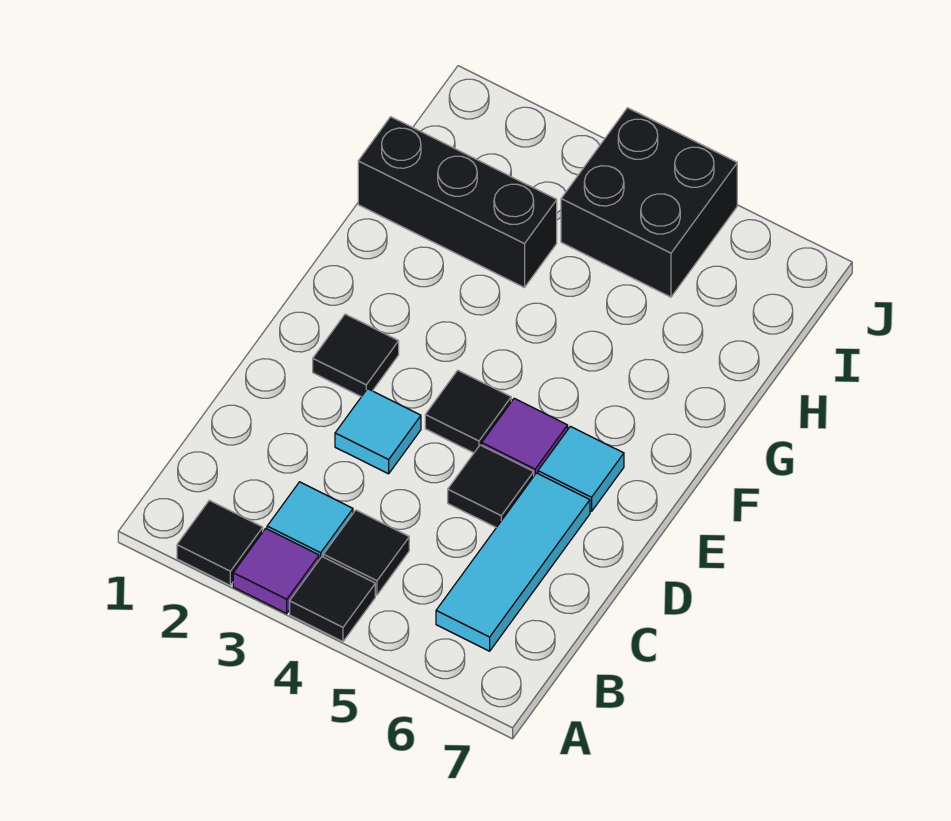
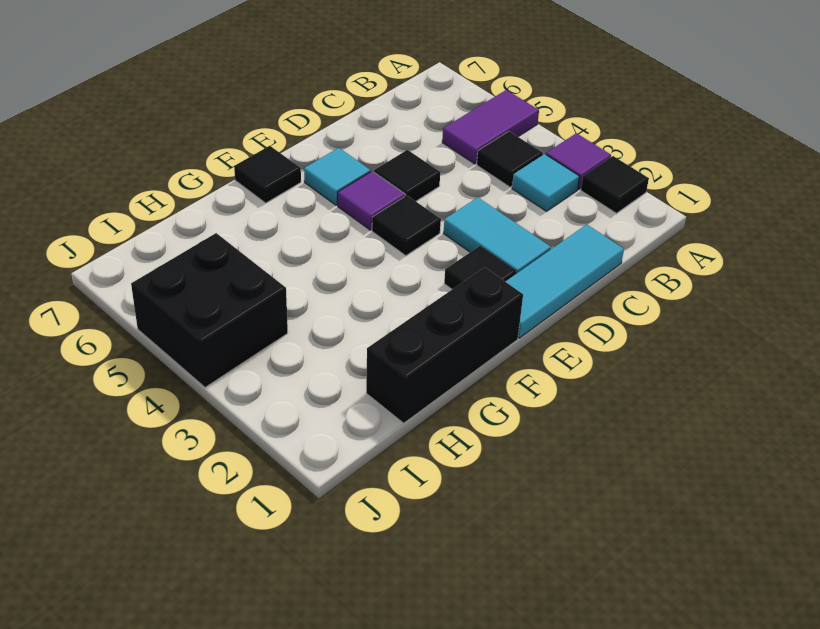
black 1x1 tile [290,557,375,642] -> black 1x1 tile moved to [234,146,301,203]
none -> purple 1x2 tile [442,90,539,164]
cyan 1x3 tile [436,473,590,651] -> cyan 1x3 tile moved to [505,224,624,338]
cyan 1x1 tile [335,389,421,474] -> cyan 1x2 tile [443,198,551,274]
black 1x3 brick [358,117,557,288] -> black 1x3 brick turned to [366,267,523,423]

